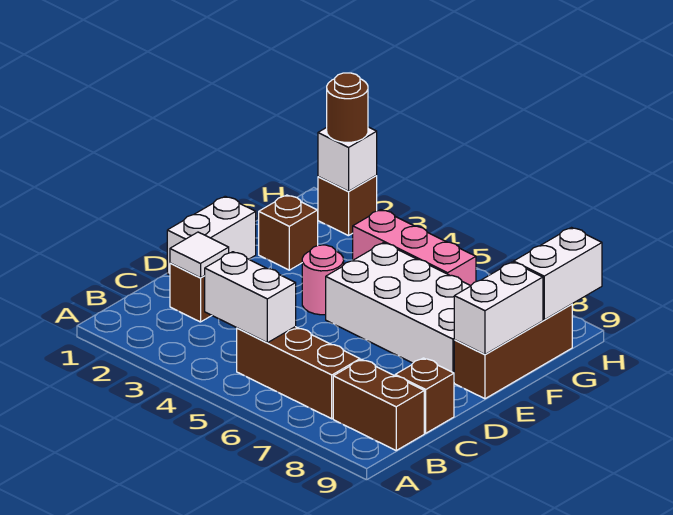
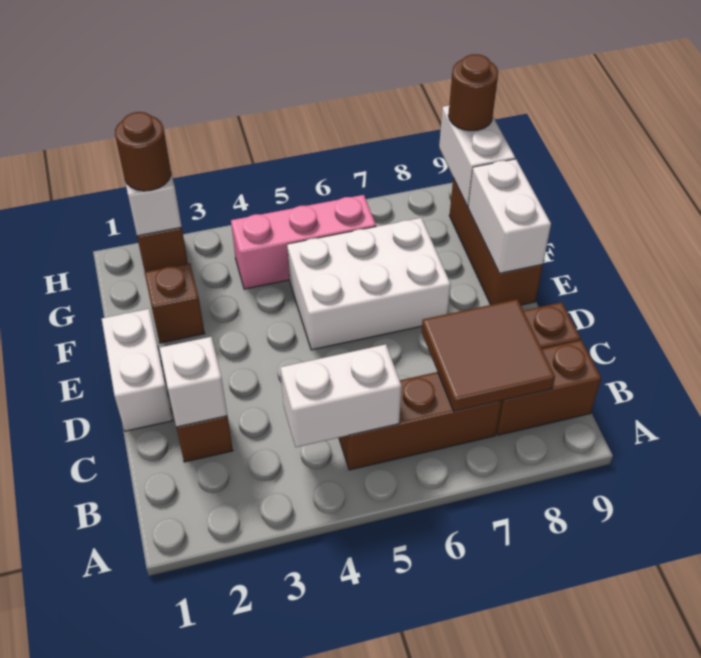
none -> brown 2x2 tile [422,299,555,411]
white 1x1 tile [170,232,229,278] -> white 1x1 brick [159,337,227,427]
pink 1x1 round brick [302,245,344,315] -> none
white 2x4 brick [326,243,470,373] -> white 2x3 brick [287,218,451,350]
none -> brown 1x1 round brick [448,54,498,131]

